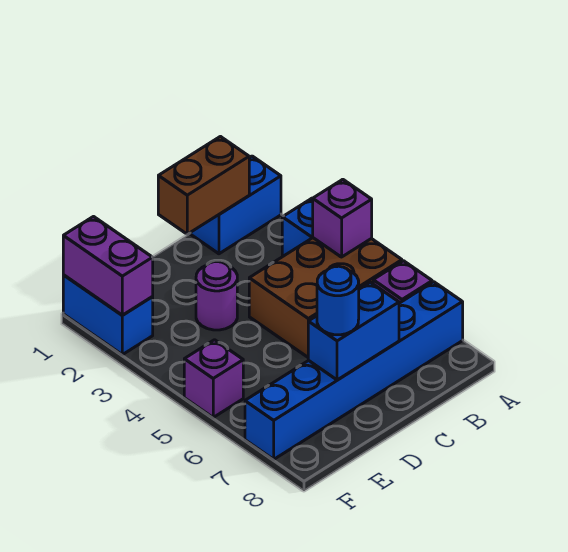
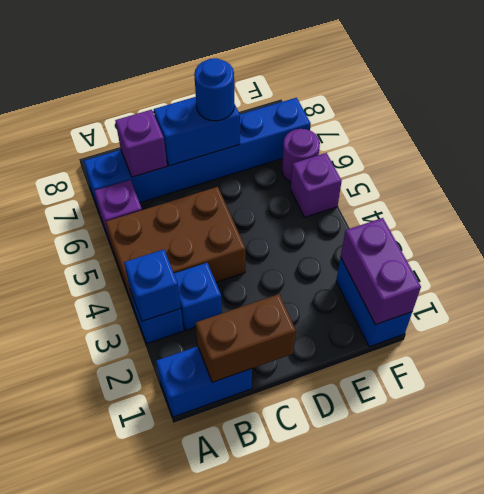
none -> blue 1x1 brick [124,249,181,321]
purple 1x1 brick [313,179,372,257] -> purple 1x1 brick moved to [115,110,167,177]
none -> blue 1x1 brick [174,263,222,330]
purple 1x1 round brick [196,262,237,330] -> purple 1x1 round brick moved to [282,129,320,182]

